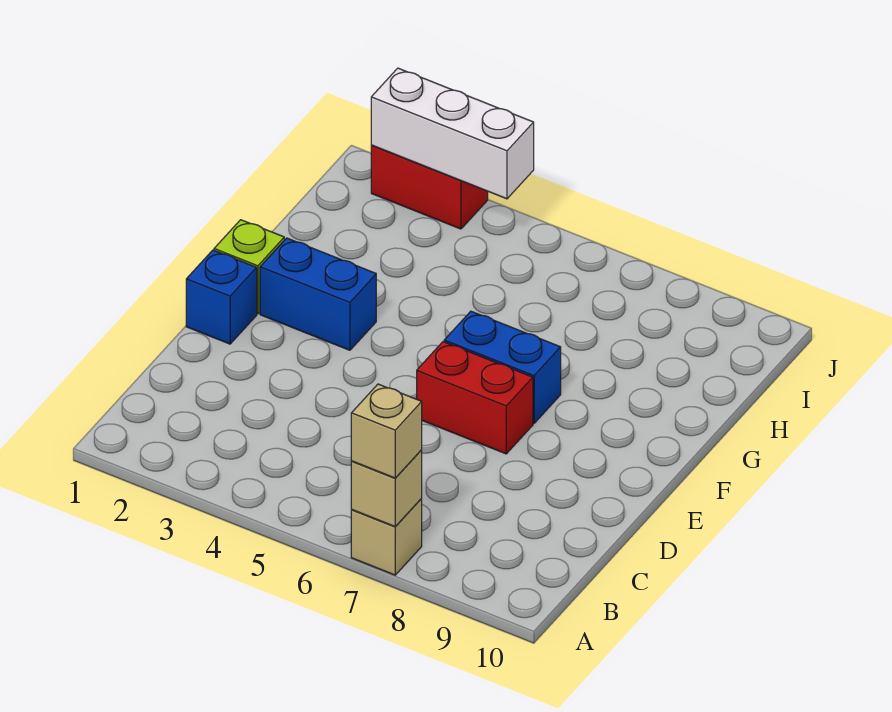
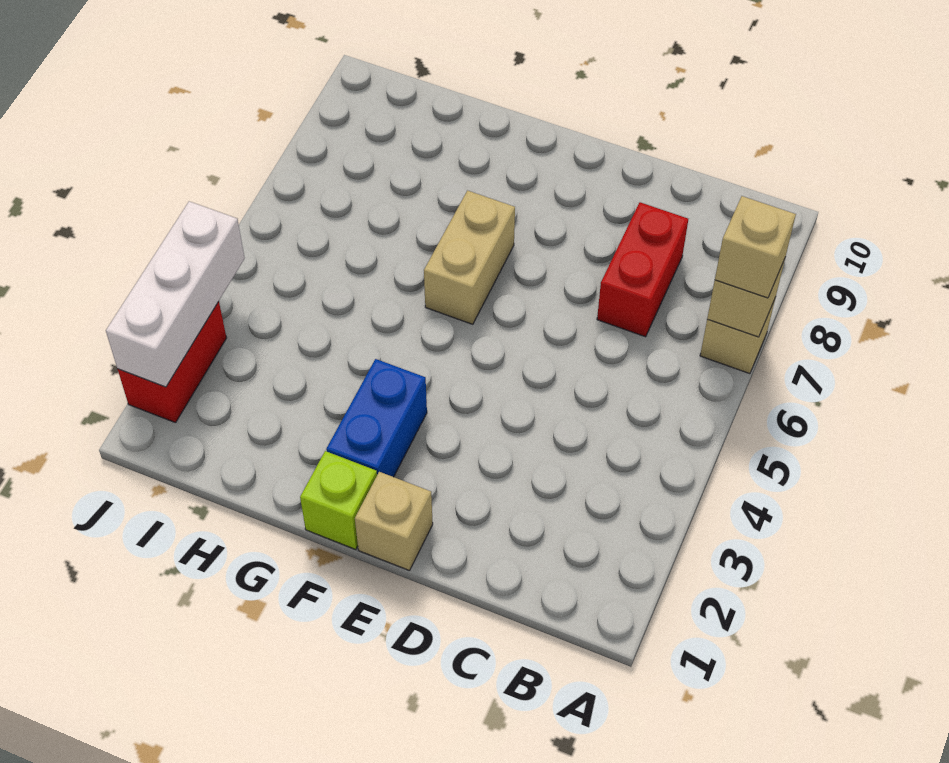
blue 1x1 brick [186,250,257,344] -> tan 1x1 brick [355,472,433,571]
red 1x2 brick [417,342,533,454] -> red 1x2 brick moved to [597,202,688,337]
blue 1x2 brick [444,311,561,423] -> tan 1x2 brick [424,191,515,324]

